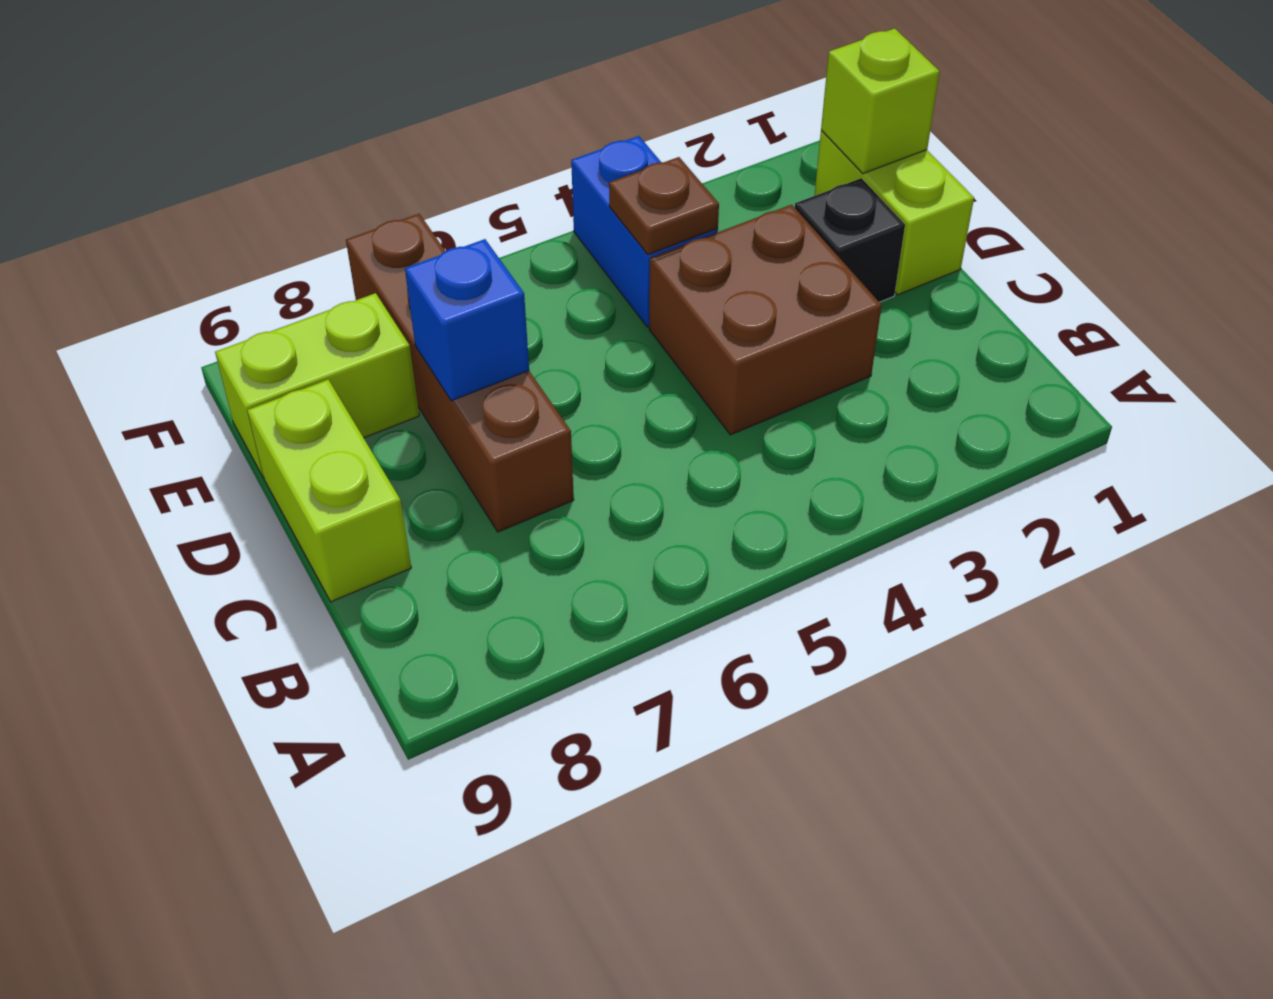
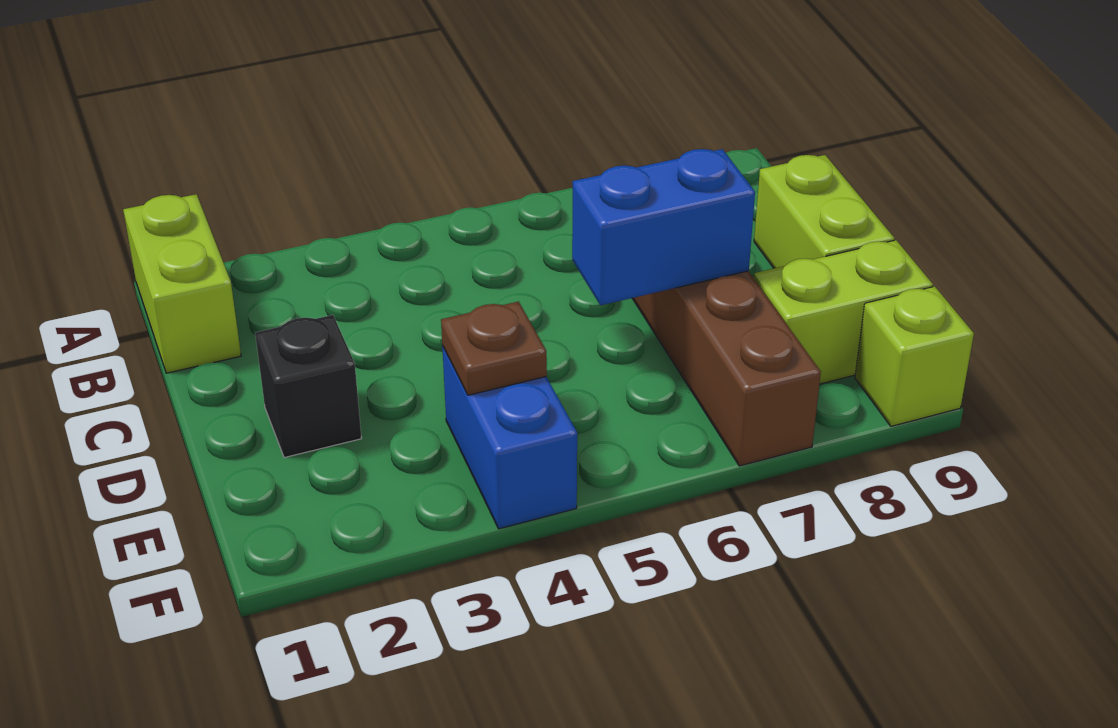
brown 2x2 brick [649,205,882,435] -> none
lime 1x2 brick [814,130,974,295] -> lime 1x2 brick moved to [123,194,241,373]
blue 1x1 brick [405,239,529,401] -> blue 1x2 brick [572,149,755,305]
lime 1x1 brick [821,28,940,174] -> lime 1x1 brick moved to [855,286,974,426]

